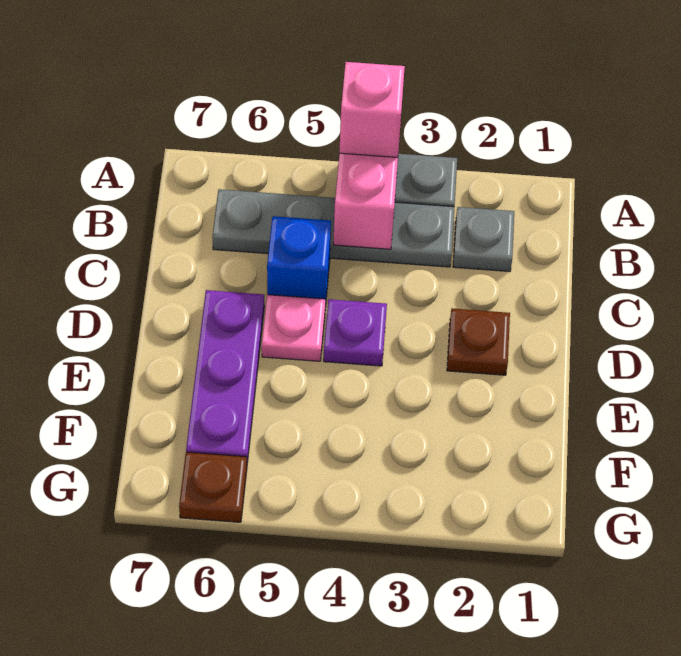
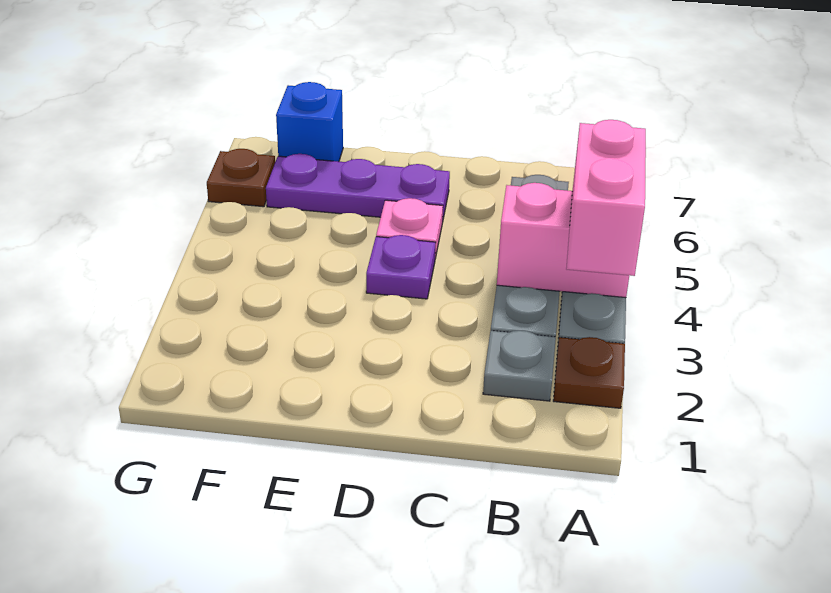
pink 1x1 brick [339,62,405,158] -> pink 1x2 brick [566,120,646,276]
blue 1x1 brick [267,216,331,307] -> blue 1x1 brick moved to [276,82,343,162]
brown 1x1 plate [447,308,510,375] -> brown 1x1 plate moved to [553,337,625,408]

